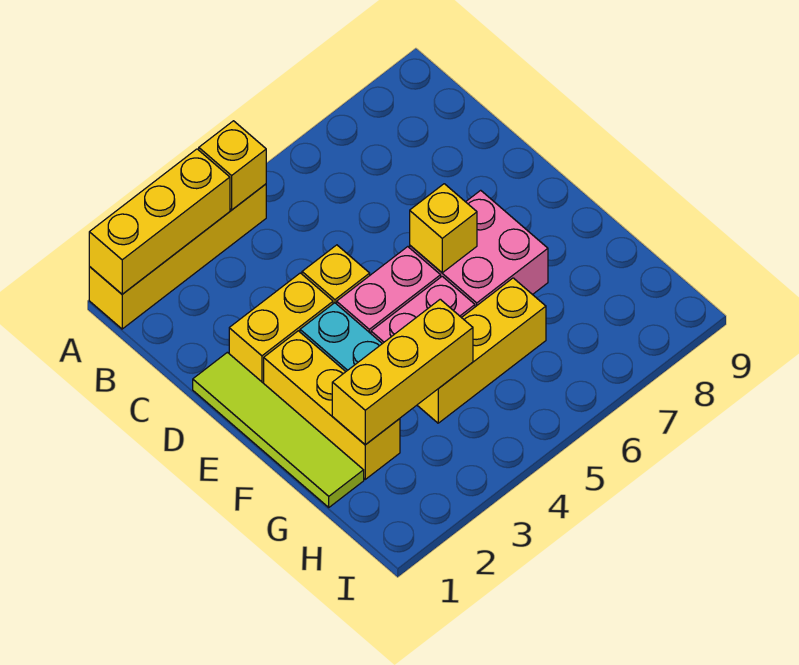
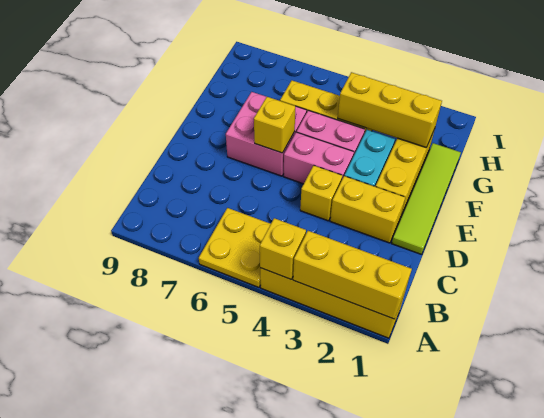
none -> yellow 2x2 plate [199,208,271,287]

